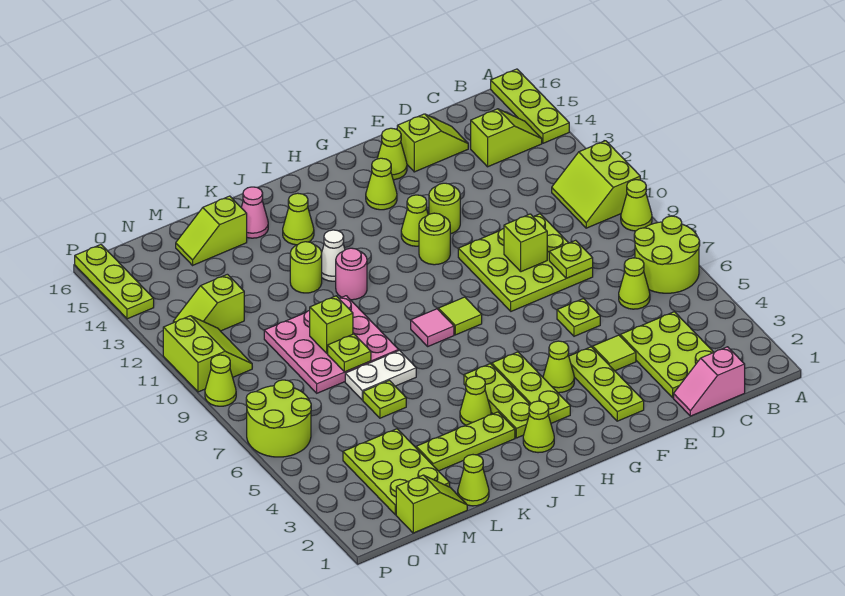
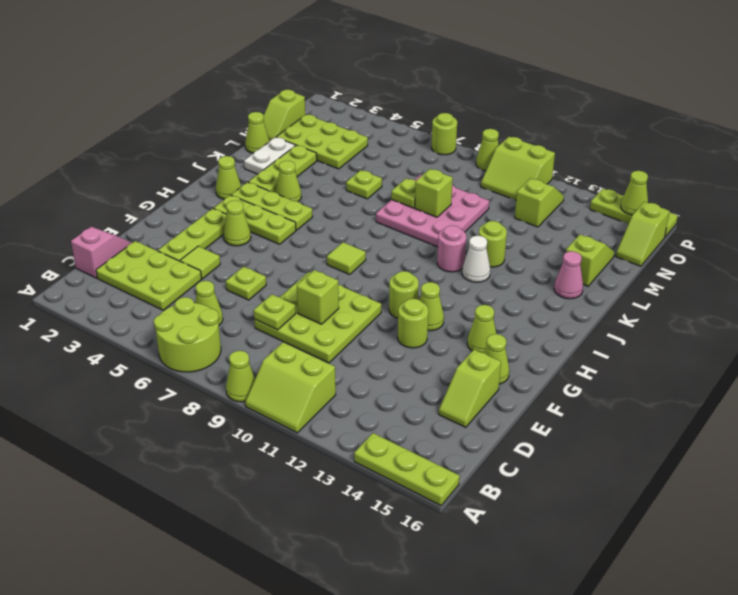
lime 2x2 slope [552,141,640,228] -> lime 2x2 slope turned to [245,342,336,433]
lime 1x2 slope [471,109,542,167] -> lime 1x2 slope moved to [616,202,669,266]
lime 1x3 plate [569,347,644,421] -> lime 1x3 plate turned to [158,209,227,261]
pink 1x1 tile [411,309,454,346] -> none
lime 1x1 cone [283,193,314,245] -> lime 1x1 cone moved to [621,171,648,215]
white 1x2 plate [345,350,416,400] -> white 1x2 plate moved to [244,137,295,174]
lime 2x2 round brick [246,380,311,457] -> lime 1x1 round brick [432,113,457,155]

